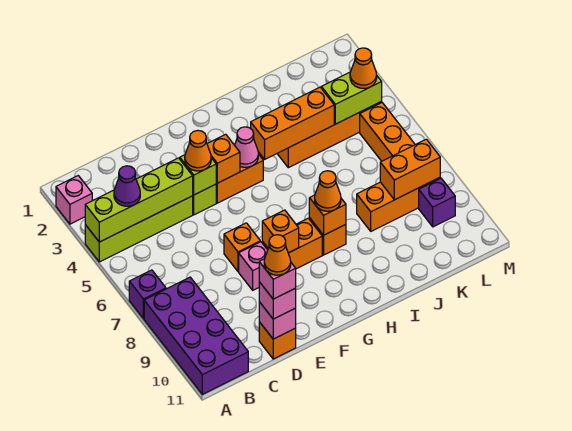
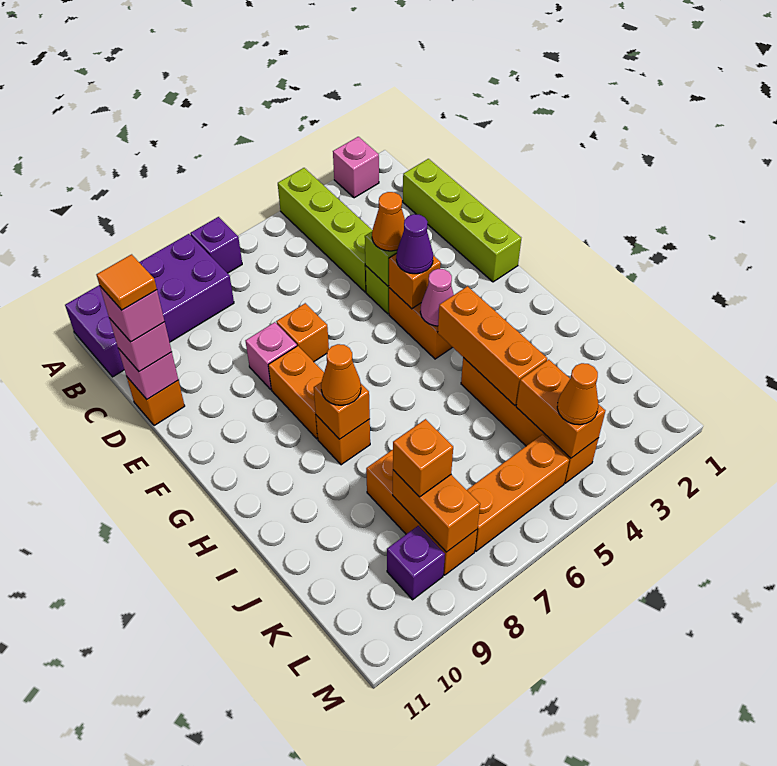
lime 1x4 brick [85,158,193,242] -> lime 1x4 brick moved to [403,159,521,282]
purple 1x1 cone [114,166,140,206] -> purple 1x1 cone moved to [396,214,433,274]
orange 1x1 cone [264,235,291,275] -> orange 1x1 tile [96,254,157,310]
orange 1x1 brick [262,210,299,253] -> orange 1x1 brick moved to [393,419,453,497]
lime 1x2 brick [321,72,382,124] -> orange 1x2 brick [516,360,606,458]

